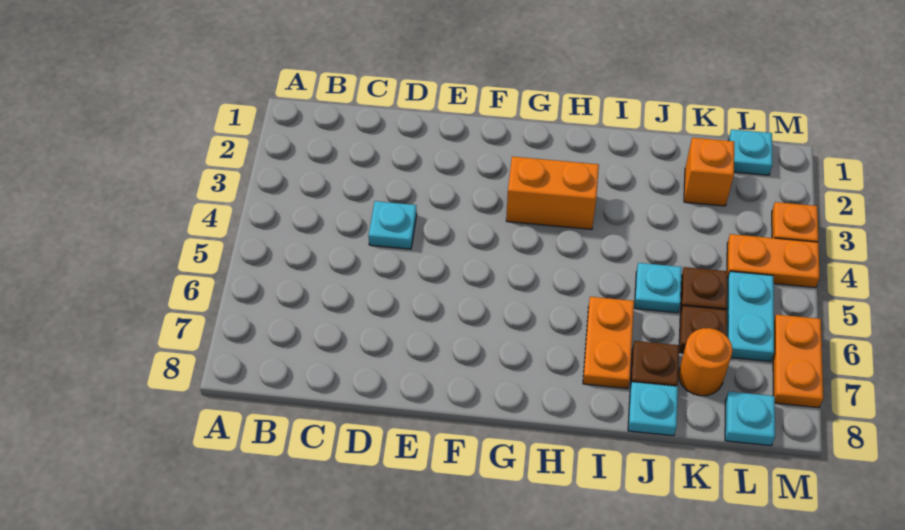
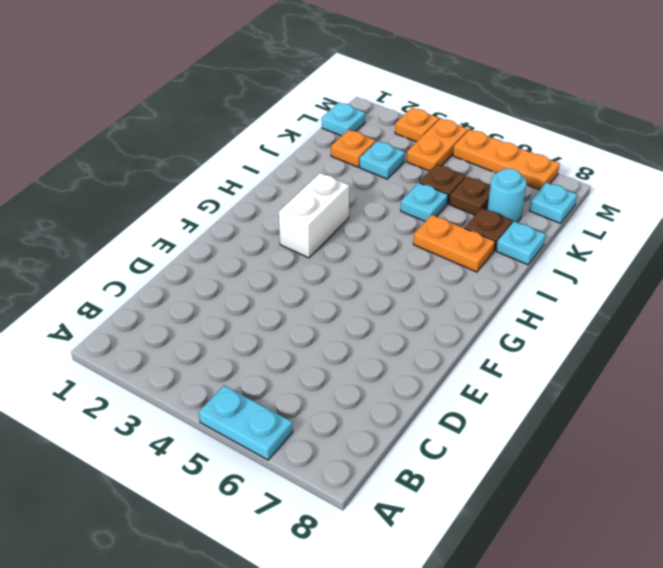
cyan 1x1 plate [369,201,417,249] -> cyan 1x1 plate moved to [360,141,405,179]
orange 1x2 brick [506,157,599,229] -> white 1x2 brick [279,173,349,258]
orange 1x1 brick [684,138,734,206] -> orange 1x1 plate [331,130,376,167]
orange 1x1 round brick [678,328,732,396] -> cyan 1x1 round brick [487,168,526,223]
cyan 1x2 plate [727,271,774,362] -> cyan 1x2 plate moved to [199,386,293,460]
orange 1x2 plate [773,315,823,408] -> orange 1x3 plate [453,130,560,190]

